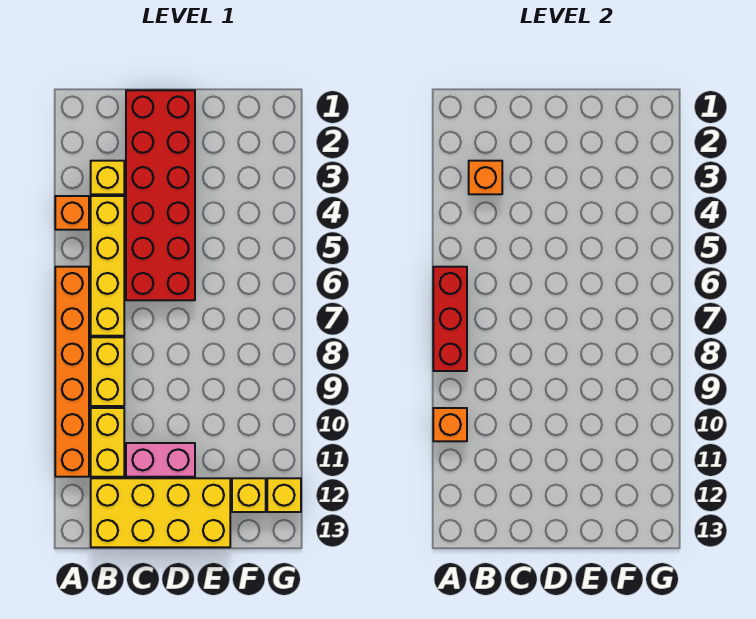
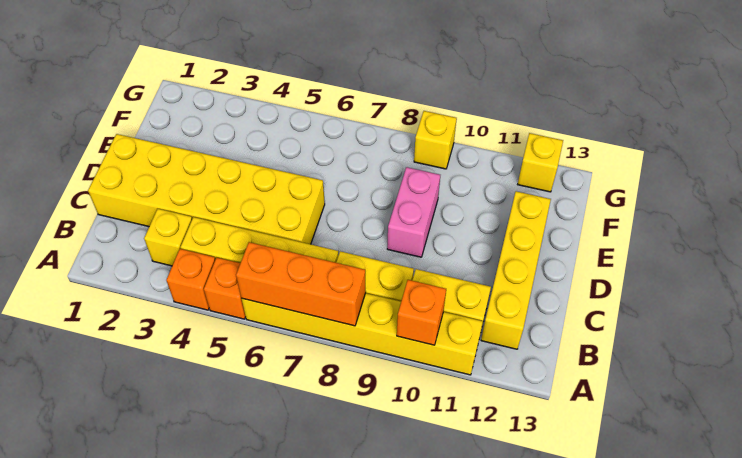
orange 1x6 brick [55,267,89,477] -> yellow 1x6 brick [242,293,483,375]
red 1x3 brick [433,267,467,371] -> orange 1x3 brick [236,242,366,326]
orange 1x1 brick [469,161,502,194] -> orange 1x1 brick moved to [204,258,246,319]
yellow 2x4 brick [91,478,230,547] -> yellow 1x4 brick [481,191,551,349]
red 2x6 brick [126,90,195,300] -> yellow 2x6 brick [88,134,325,244]
pink 1x2 brick [126,443,195,477] -> pink 1x2 brick moved to [387,167,440,257]
yellow 1x1 brick [232,478,266,512] -> yellow 1x1 brick moved to [414,111,457,169]

